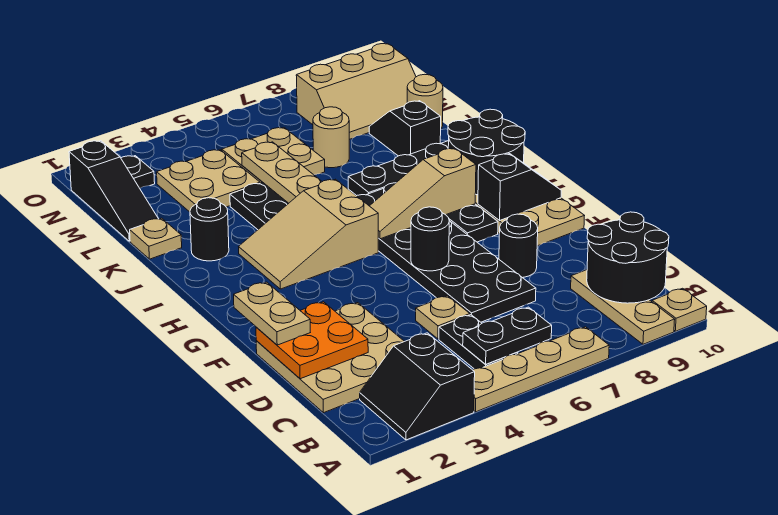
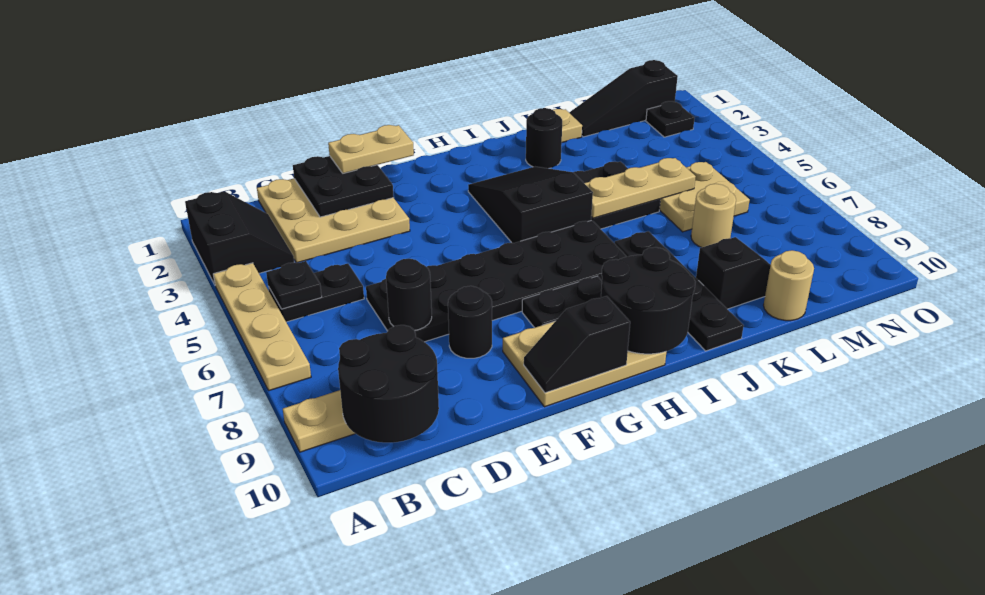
black 2x2 slope [360,333,475,440] -> black 2x2 slope turned to [185,191,294,284]
tan 1x1 plate [652,288,707,331] -> none
black 1x2 plate [463,307,552,364] -> black 1x1 plate [266,261,322,309]
orange 2x2 plate [256,302,368,379] -> black 2x2 plate [293,156,394,217]
tan 1x1 plate [416,296,470,339] -> none
black 1x1 round brick [411,207,449,271] -> black 1x1 round brick moved to [386,258,432,330]
black 1x2 slope [478,154,561,221] -> black 1x2 slope turned to [524,296,630,393]
tan 2x3 slope [239,179,378,289] -> black 2x3 slope [468,167,593,243]
tan 1x3 slope [370,148,476,239] -> none
tan 2x2 plate [157,150,260,212] -> none
tan 2x3 slope [296,44,416,139] -> none

